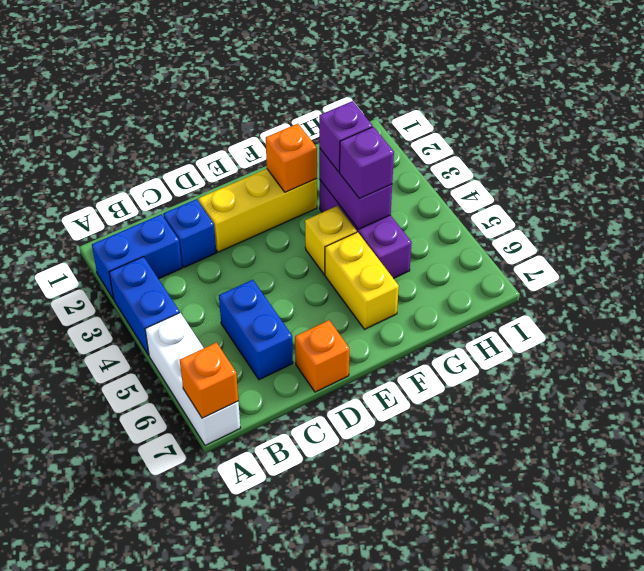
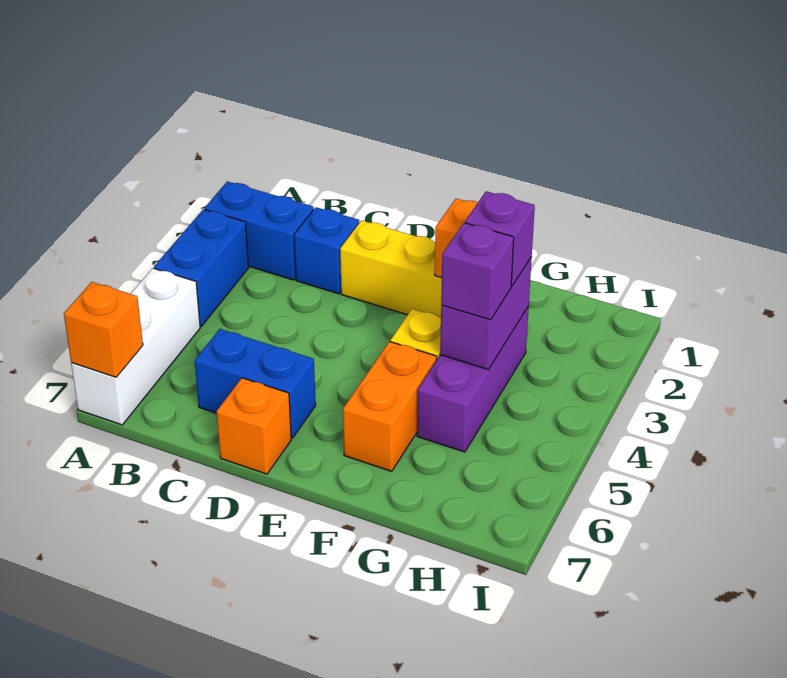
blue 1x2 brick [219,280,293,380] -> blue 1x2 brick turned to [195,329,316,438]
yellow 1x2 brick [325,232,399,329] -> orange 1x2 brick [343,342,437,471]

